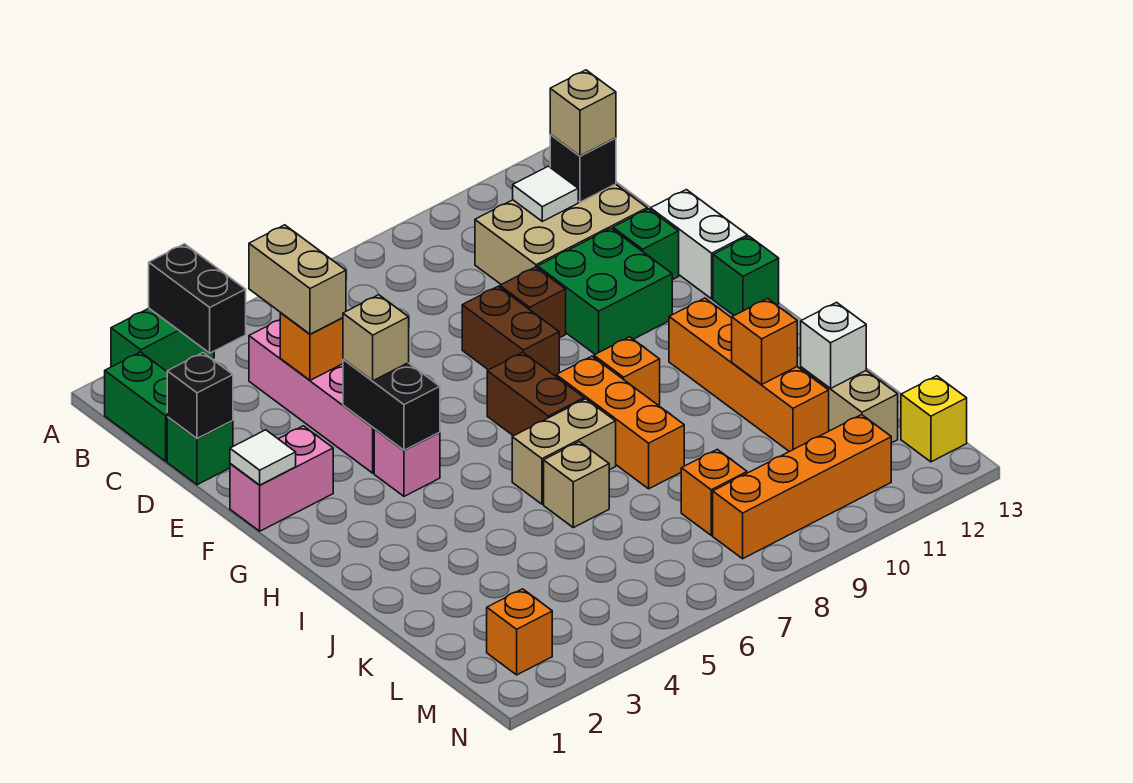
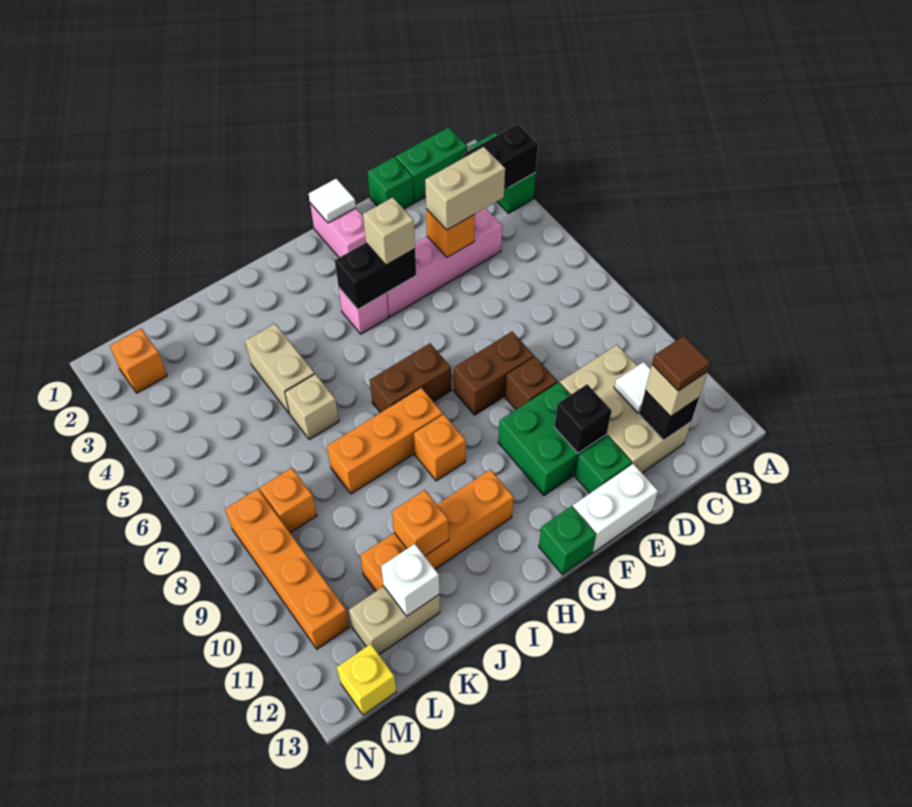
none -> brown 1x1 tile [652,336,711,391]
black 1x1 brick [167,353,233,439] -> black 1x1 brick moved to [554,384,612,453]
tan 1x2 brick [512,399,616,504] -> tan 1x2 brick moved to [245,324,315,414]

